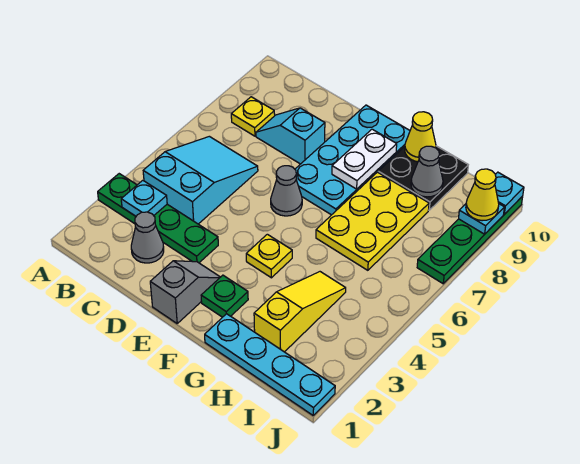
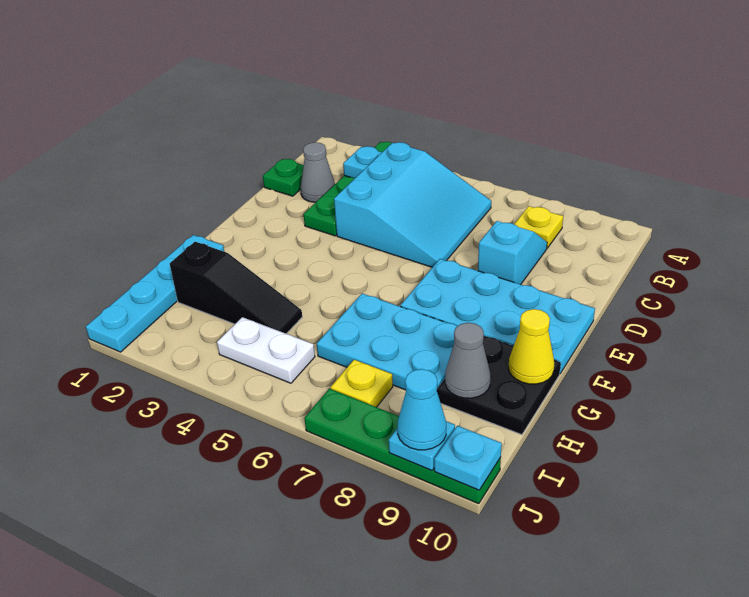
cyan 2x3 slope [143,136,258,224] -> cyan 3x3 slope [334,142,491,267]
grey 1x2 slope [150,261,220,323] -> none
grey 1x1 cone [271,166,302,216] -> none
green 1x1 plate [201,275,248,317] -> green 1x1 plate moved to [263,159,304,196]
yellow 1x1 plate [246,234,292,278] -> yellow 1x1 plate moved to [331,360,393,407]
white 1x2 plate [332,129,397,189] -> white 1x2 plate moved to [217,317,315,383]
yellow 2x3 plate [316,172,429,270] -> cyan 2x3 plate [317,294,457,390]
yellow 1x3 slope [254,272,346,352] -> black 1x3 slope [170,242,302,334]
yellow 1x1 cone [466,169,499,221] -> cyan 1x1 cone [397,369,446,450]

